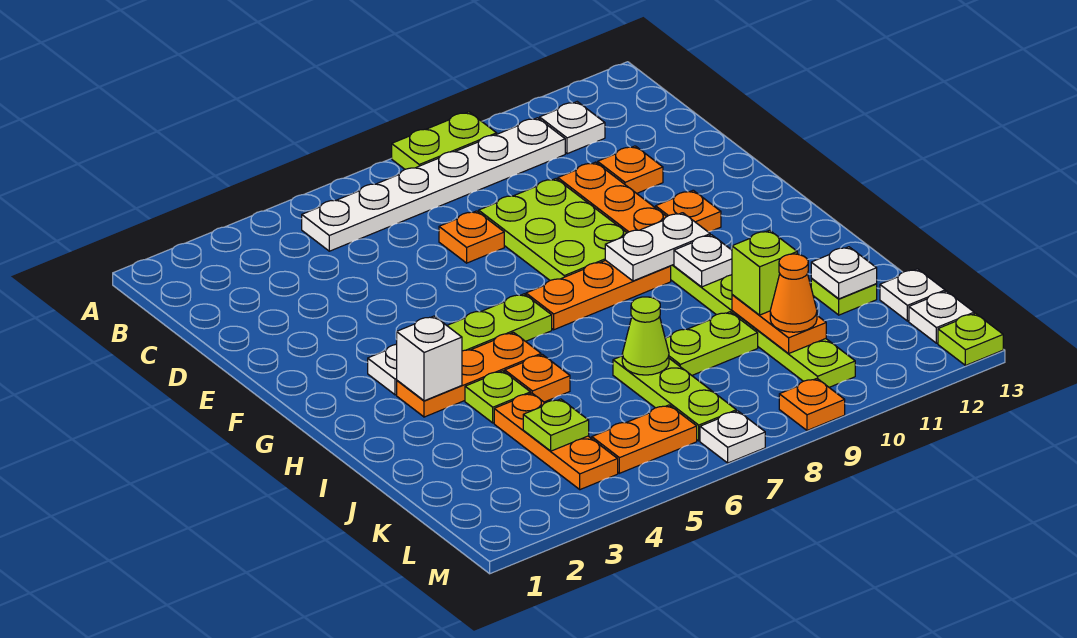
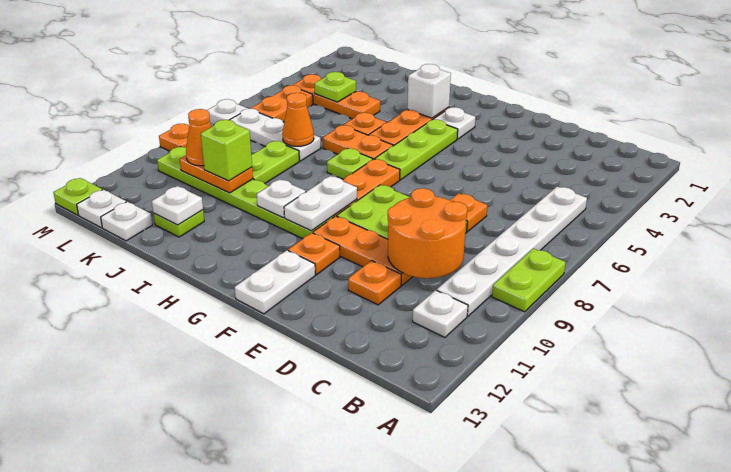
none -> orange 2x2 round brick [388,188,467,278]
none -> white 1x2 plate [235,250,315,314]
none -> orange 1x2 plate [323,125,393,159]
lime 1x1 plate [465,371,531,423] -> lime 1x1 plate moved to [327,148,373,179]
lime 1x3 plate [613,356,736,441] -> white 1x3 plate [230,108,321,161]
lime 1x1 cone [622,297,669,375] -> orange 1x1 cone [282,93,314,146]

